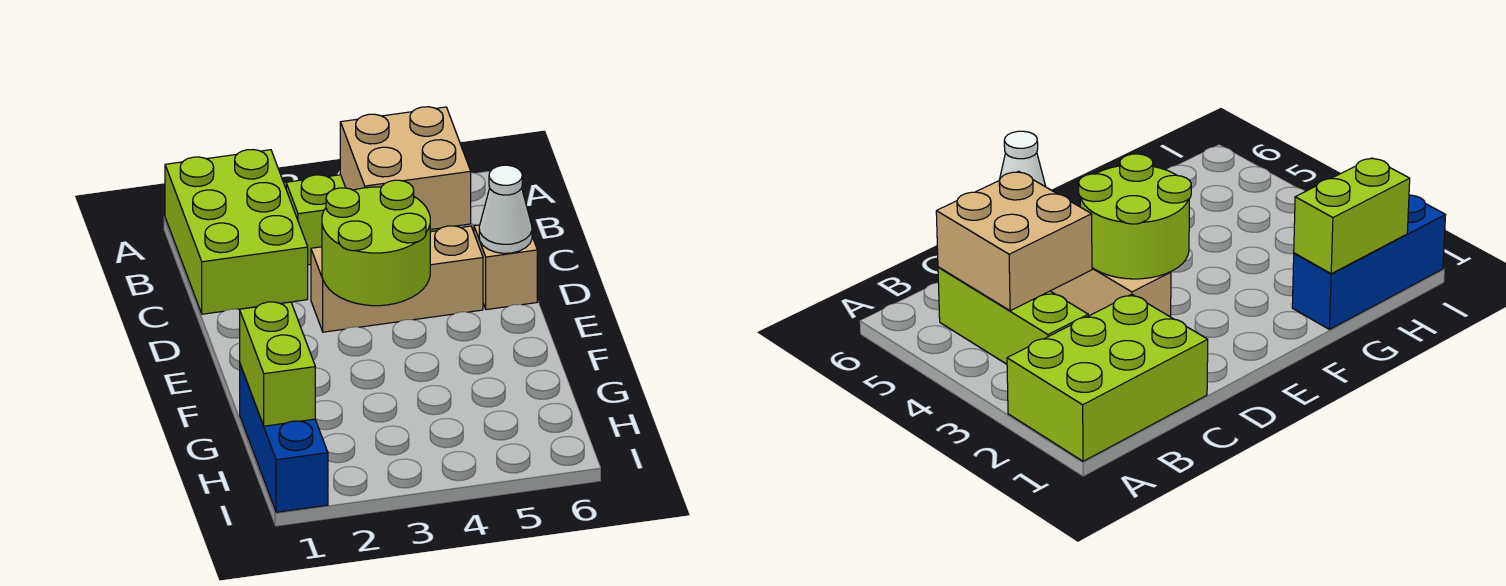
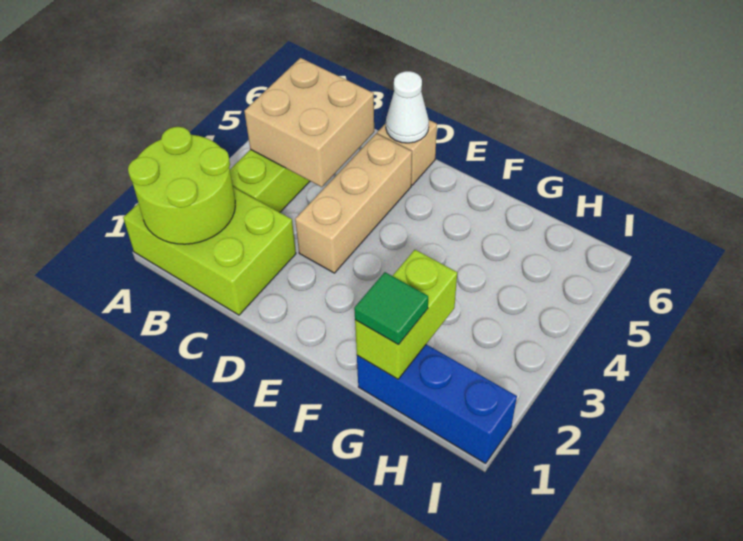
lime 2x2 round brick [322,180,430,306] -> lime 2x2 round brick moved to [128,127,235,244]
lime 1x2 brick [240,302,315,426] -> lime 1x2 brick turned to [355,250,457,379]
none -> green 1x1 tile [354,272,428,345]

